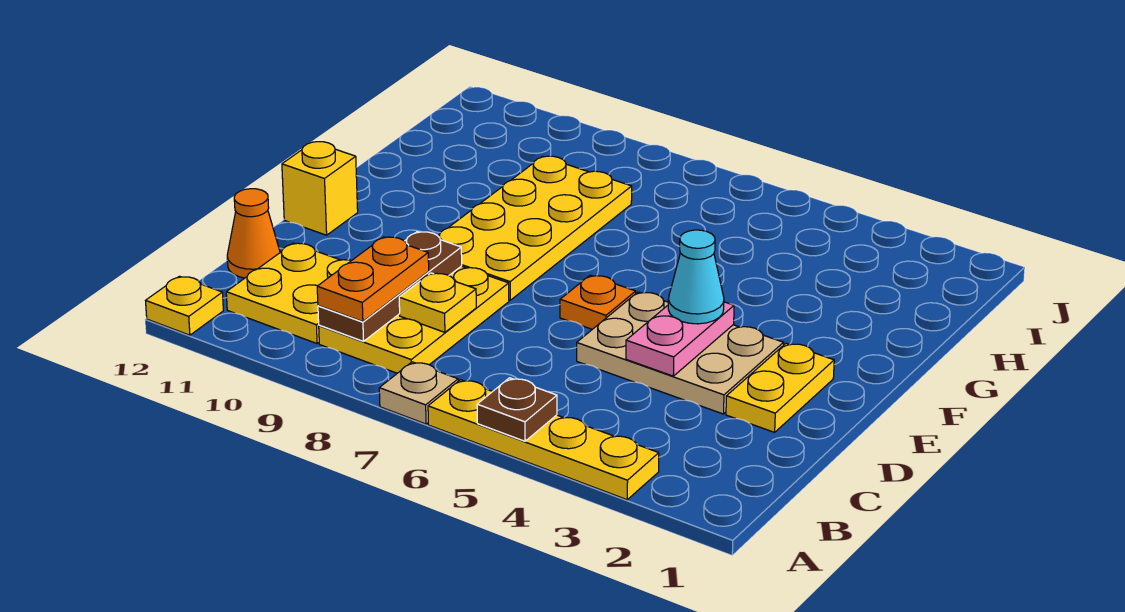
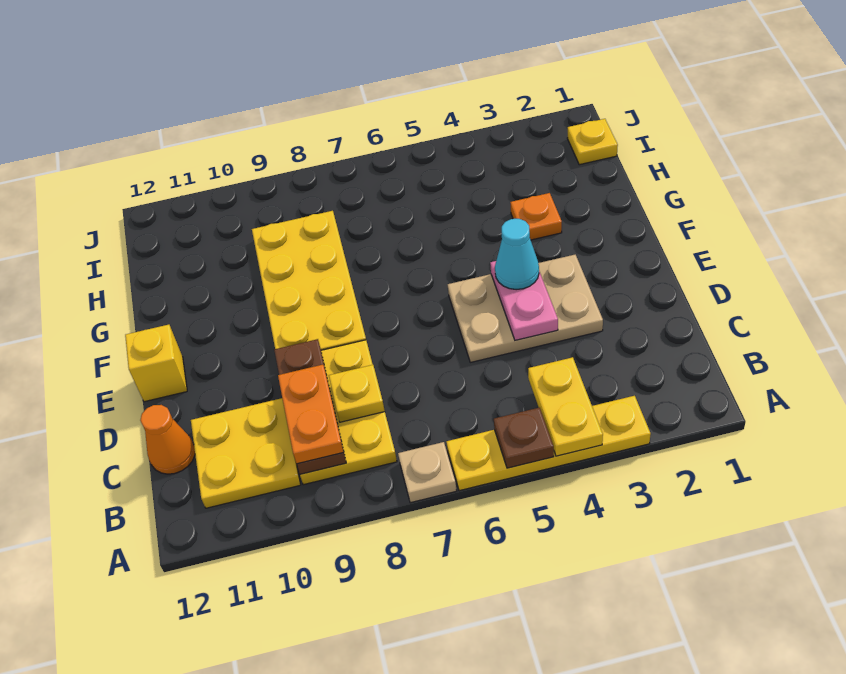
yellow 1x1 plate [146,276,223,335] -> yellow 1x1 plate moved to [567,119,618,165]
yellow 1x2 plate [726,343,834,432] -> yellow 1x2 plate moved to [528,357,603,456]
orange 1x1 plate [560,275,636,329] -> orange 1x1 plate moved to [510,193,562,240]

